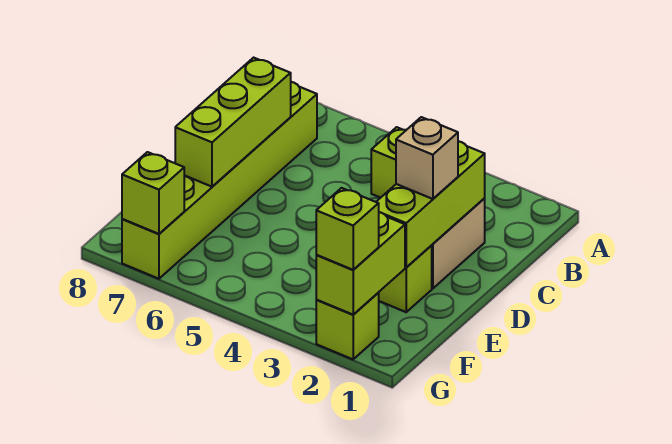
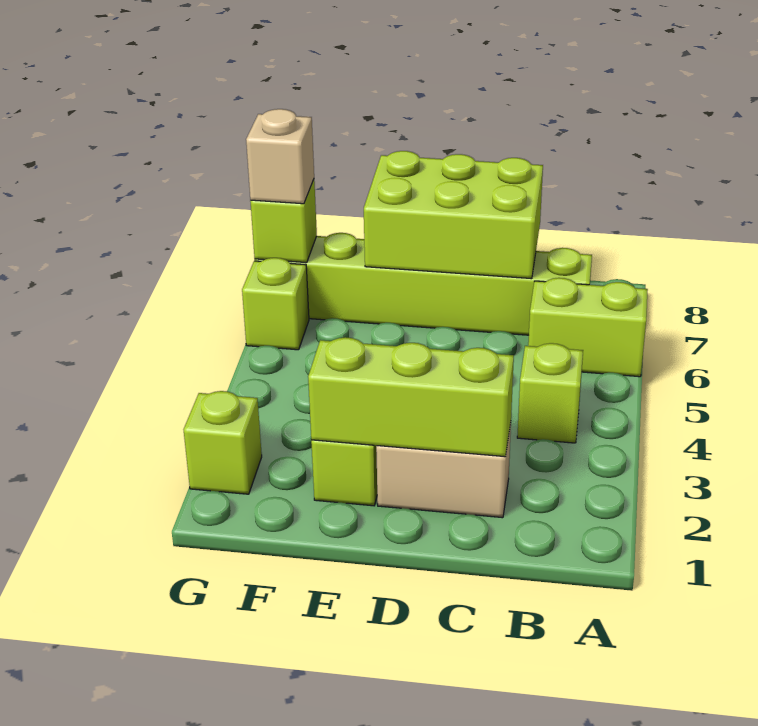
lime 1x3 brick [175,58,291,187] -> lime 2x3 brick [364,151,543,279]
tan 1x1 brick [396,117,458,199] -> tan 1x1 brick moved to [246,109,314,204]
lime 1x2 brick [316,212,405,315] -> lime 1x2 brick moved to [528,278,648,377]
lime 1x1 brick [316,188,379,270] -> lime 1x1 brick moved to [242,258,309,350]

